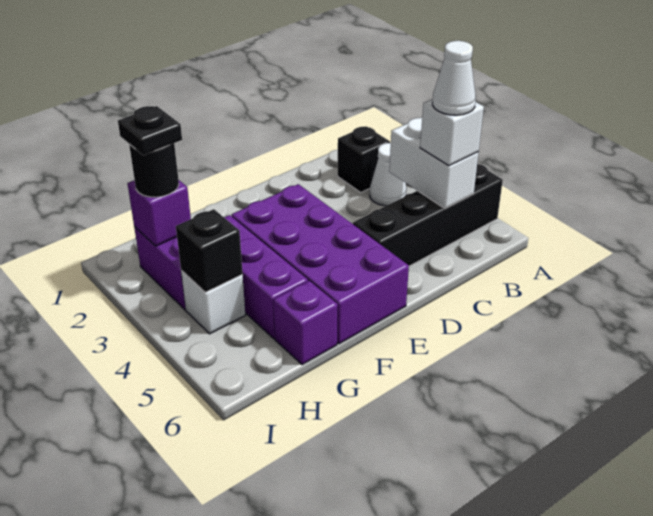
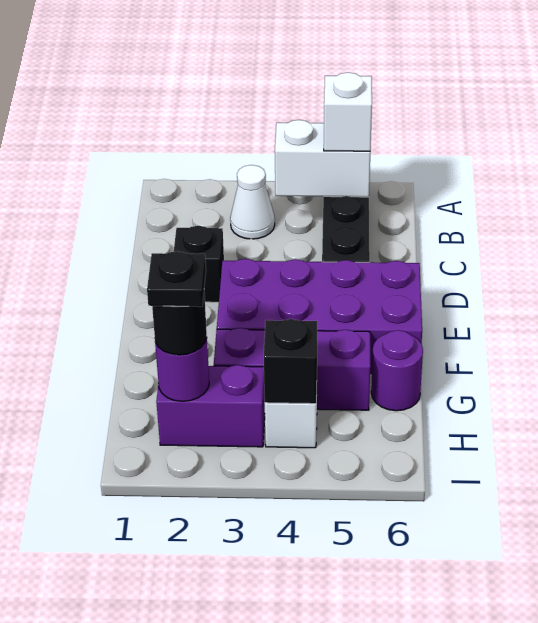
black 1x1 brick [337,127,390,192] -> black 1x1 brick moved to [174,226,224,302]
white 1x1 cone [432,41,476,115] -> none
purple 1x1 brick [273,281,338,365] -> purple 1x1 round brick [371,330,423,411]
purple 1x1 brick [128,180,191,246] -> purple 1x1 round brick [155,338,209,401]

